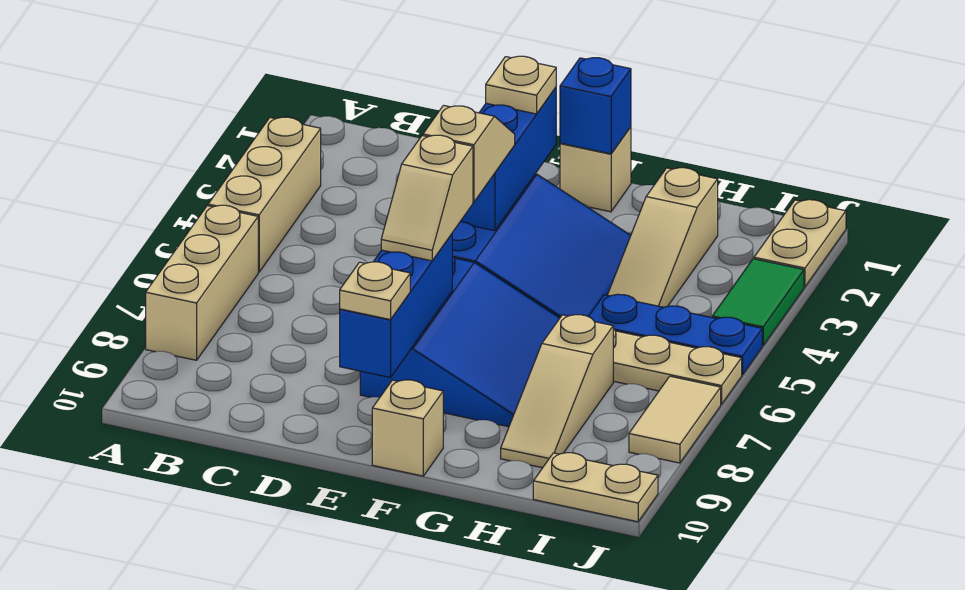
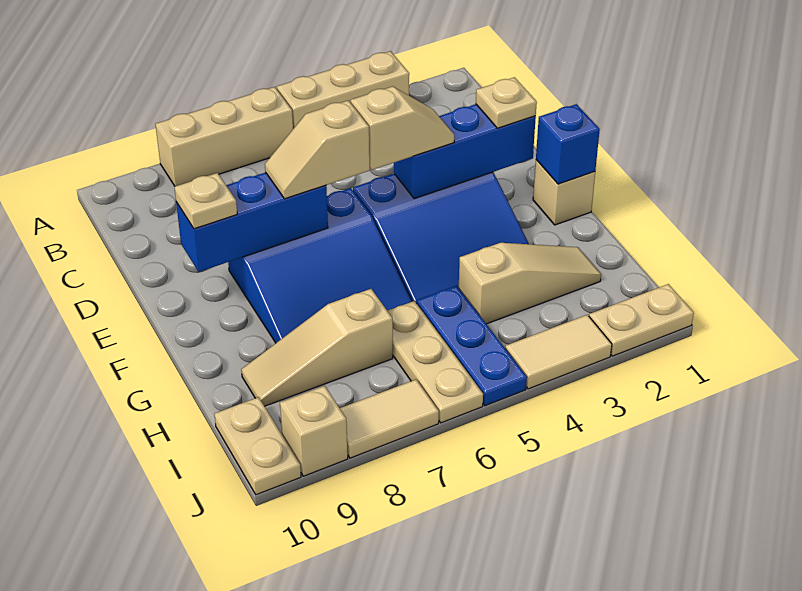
tan 1x1 brick [372,380,443,476] -> tan 1x1 brick moved to [280,386,348,476]
tan 1x3 slope [608,168,718,307] -> tan 1x3 slope turned to [459,243,601,324]
green 1x2 tile [712,259,804,345] -> tan 1x2 tile [505,315,612,389]

